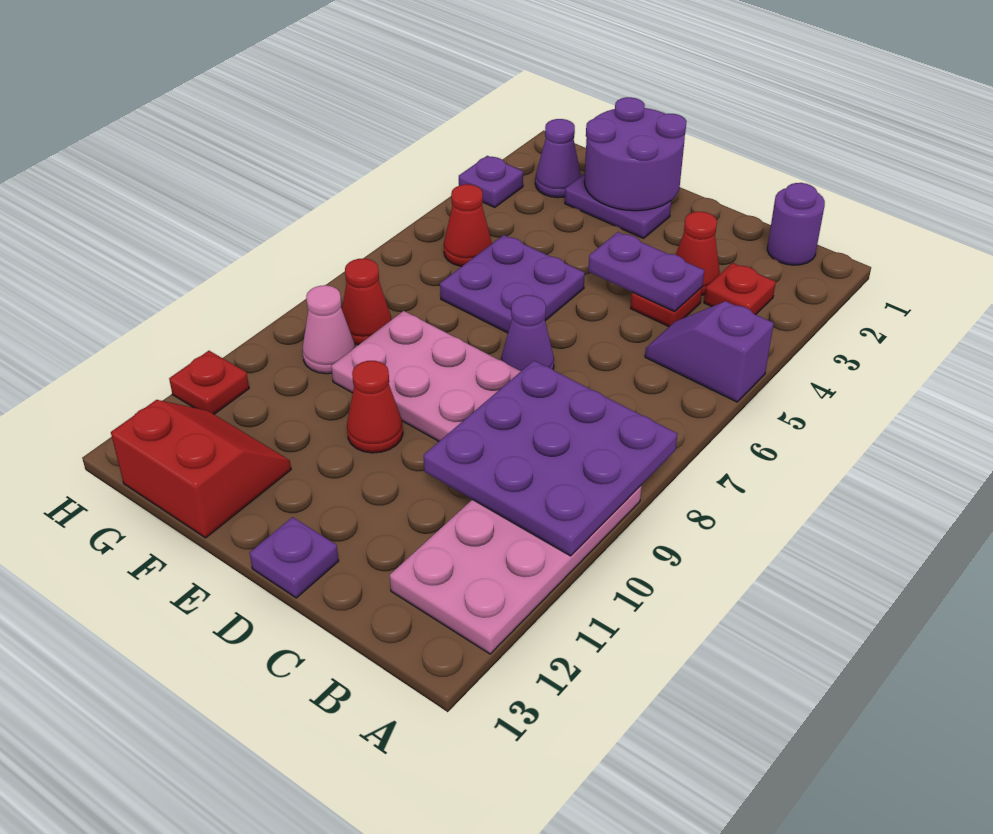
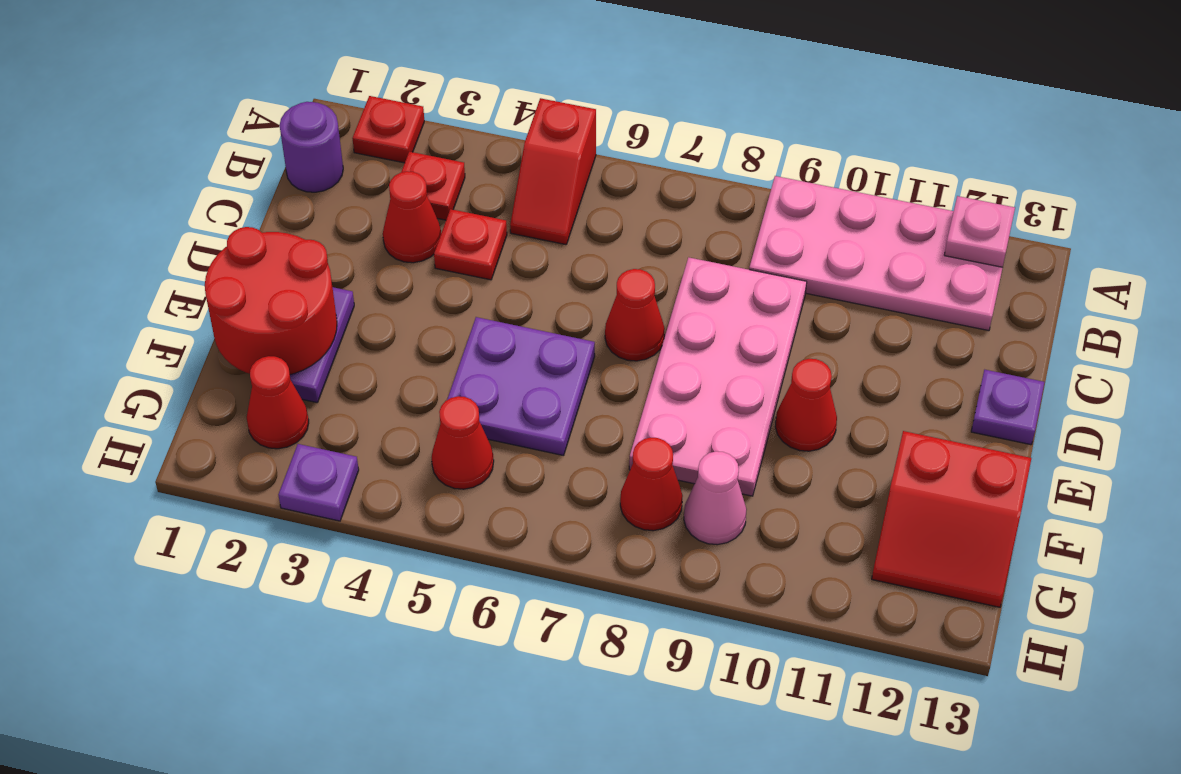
purple 1x2 slope [645,301,774,402] -> red 1x2 slope [510,98,596,245]
purple 3x3 plate [424,361,677,556] -> none
none -> pink 1x1 plate [944,196,1015,267]
purple 1x2 plate [588,232,704,312] -> none
purple 1x1 cone [501,295,554,371] -> red 1x1 cone [605,269,665,361]
purple 2x2 round brick [584,97,687,211] -> red 2x2 round brick [205,227,337,375]
red 2x2 slope [111,400,291,538] -> red 2x2 slope turned to [872,431,1031,607]
purple 1x1 cone [535,119,581,198] -> red 1x1 cone [247,356,309,449]
red 1x1 plate [169,351,249,414] -> red 1x1 plate moved to [352,96,424,163]

